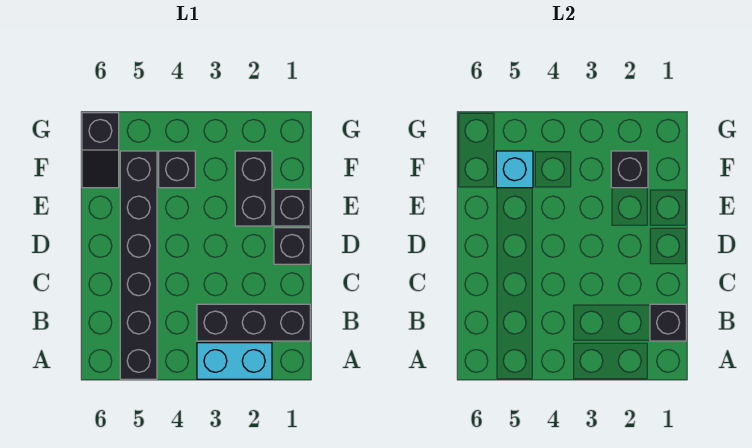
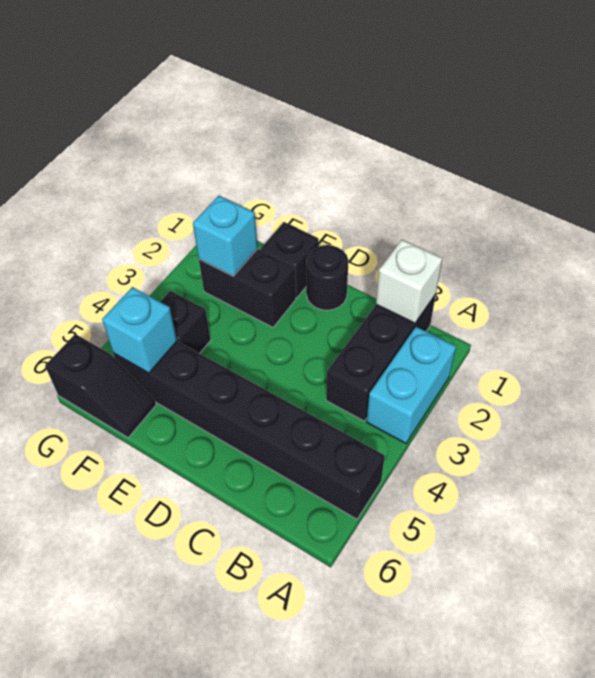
black 1x1 brick [650,304,686,341] -> white 1x1 brick [376,240,442,323]
black 1x1 brick [274,228,310,264] -> black 1x1 round brick [306,245,349,310]
black 1x1 brick [611,151,648,188] -> cyan 1x1 brick [193,196,258,276]

